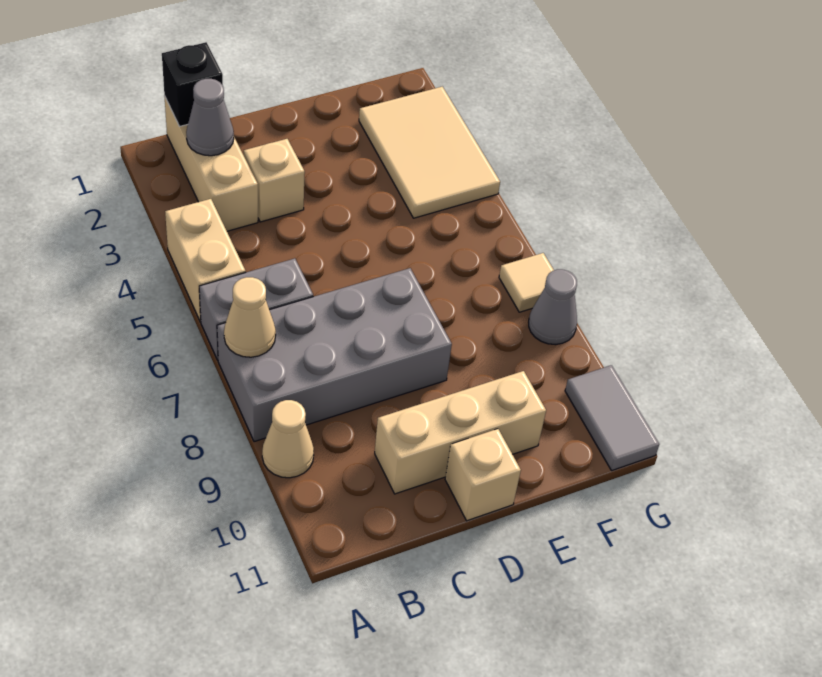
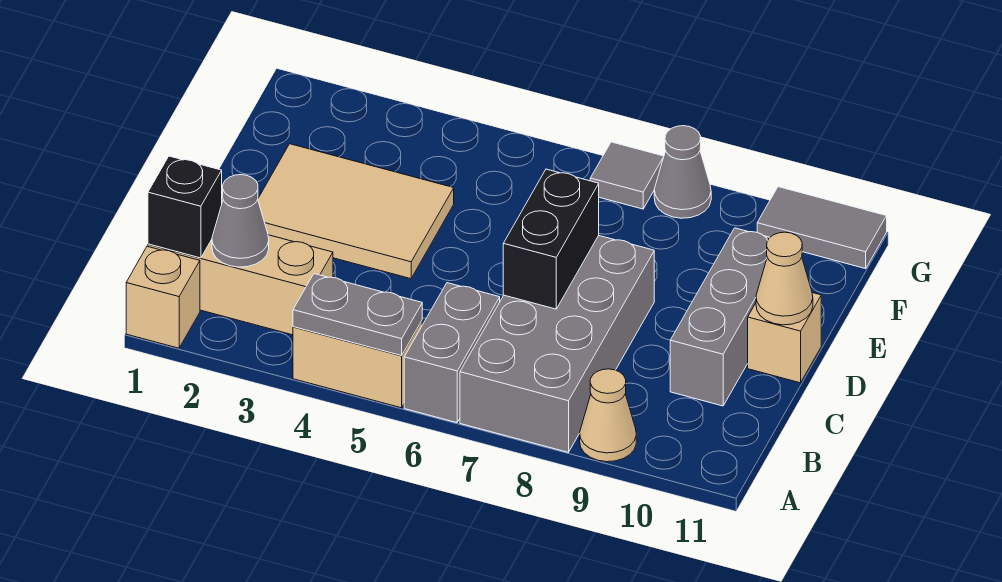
none -> grey 1x2 plate [293,274,422,356]
tan 1x1 cone [224,277,276,357] -> tan 1x1 cone moved to [756,232,813,325]
tan 1x1 brick [244,139,305,222] -> tan 1x1 brick moved to [126,246,200,348]
none -> black 1x2 brick [503,169,599,309]
tan 1x3 brick [375,371,546,494] -> grey 1x3 brick [670,228,770,406]
tan 2x3 tile [359,87,500,218] -> tan 2x3 tile moved to [258,144,454,279]
tan 1x1 tile [499,253,554,312] -> grey 1x1 tile [590,142,664,209]

